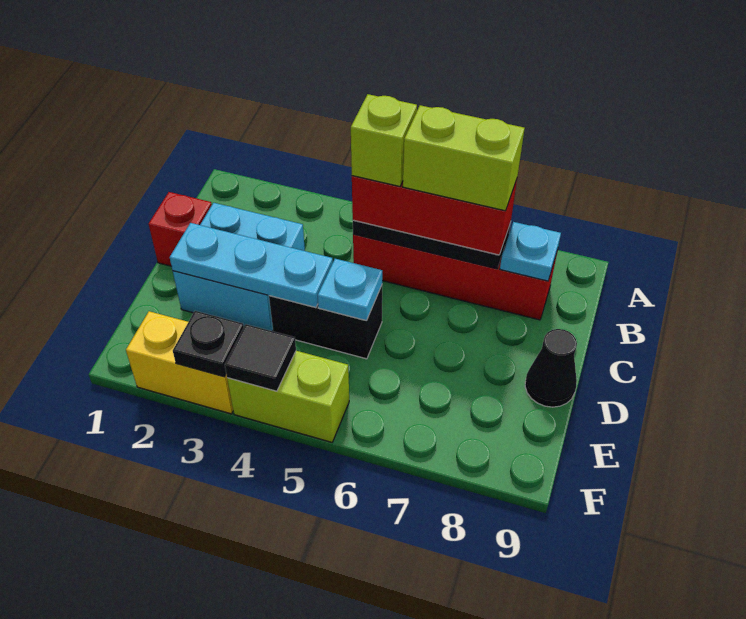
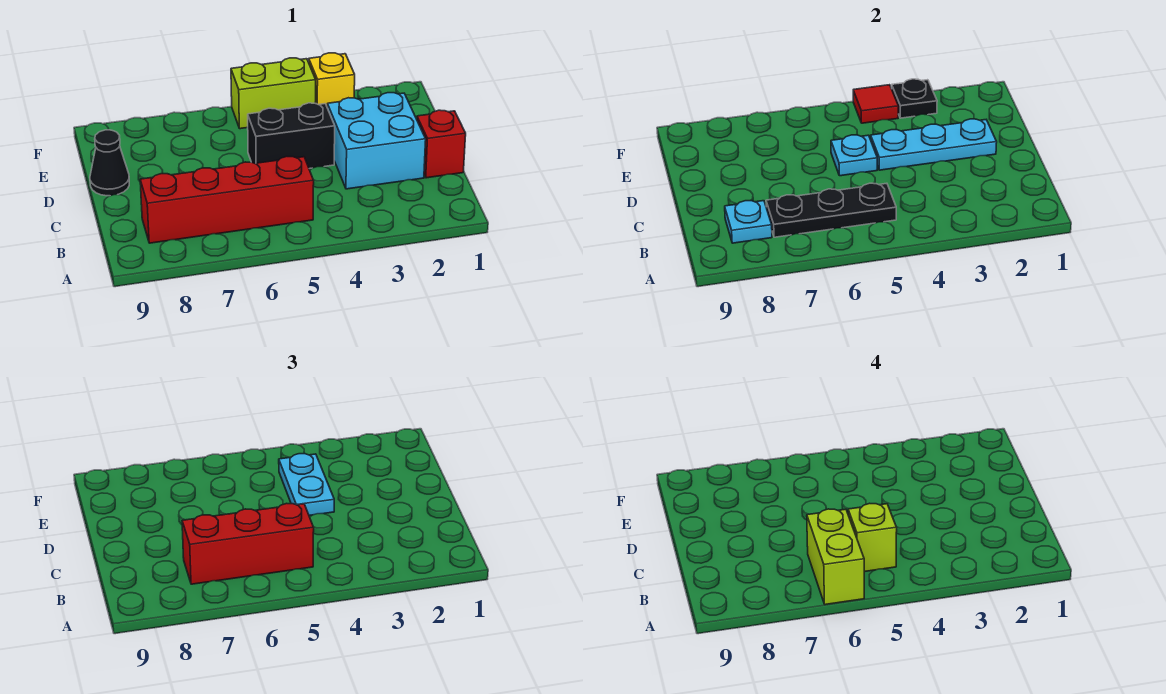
lime 1x2 brick [403,105,525,211] -> lime 1x2 brick turned to [807,509,864,605]
none -> cyan 1x2 plate [279,454,334,516]
yellow 1x2 brick [126,311,233,414] -> yellow 1x1 brick [309,53,355,106]
black 1x1 tile [225,324,296,391] -> red 1x1 tile [853,85,898,123]

